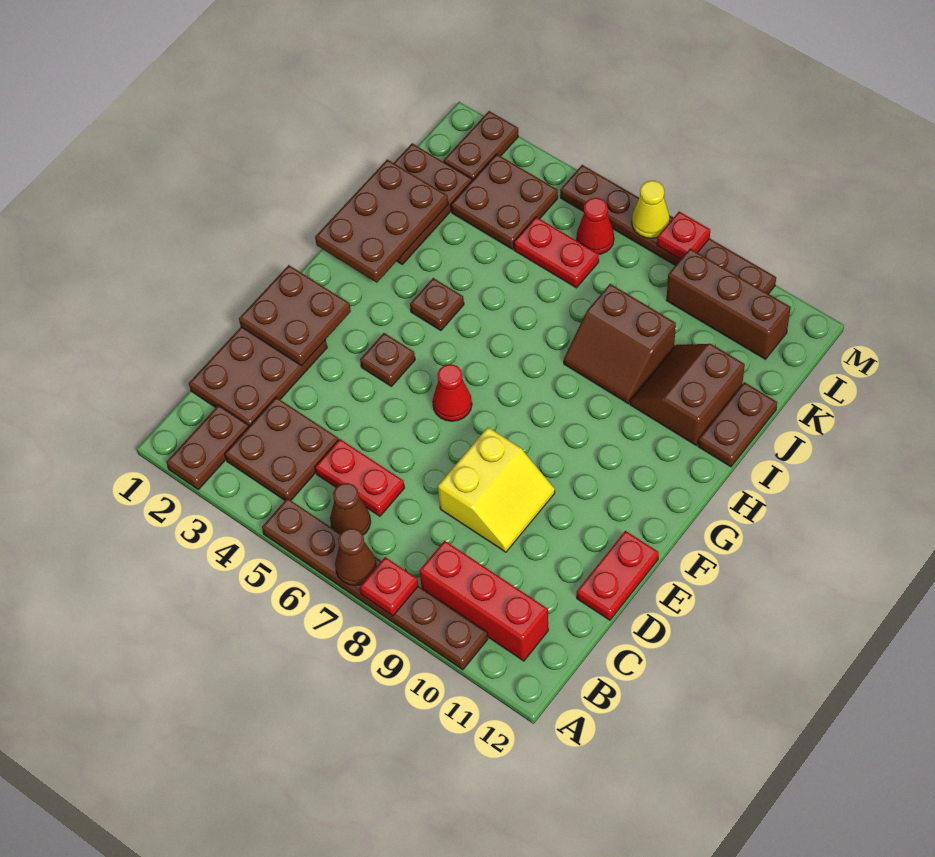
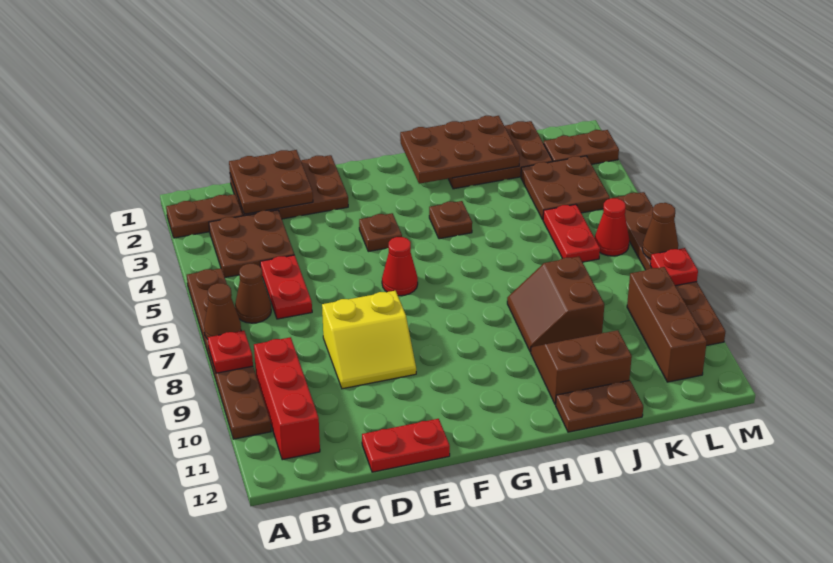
brown 2x2 plate [239,265,351,366] -> brown 2x2 plate moved to [229,150,313,214]
yellow 1x1 cone [632,181,670,238] -> brown 1x1 cone [642,203,678,259]

